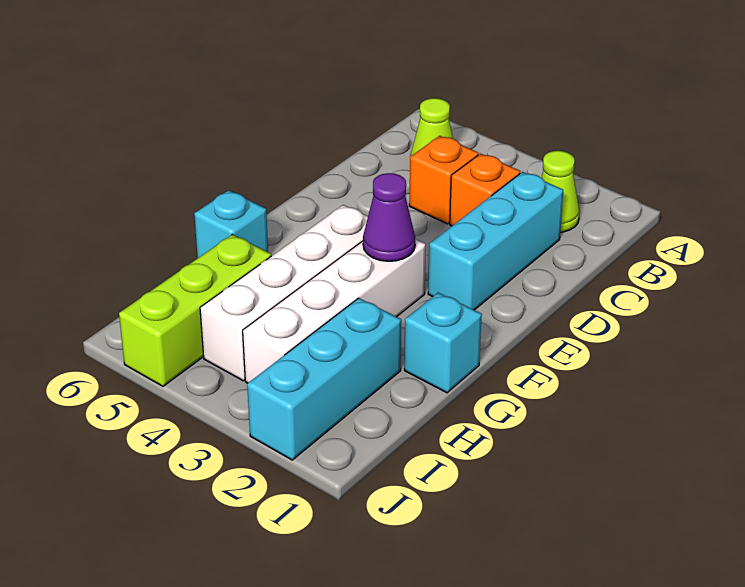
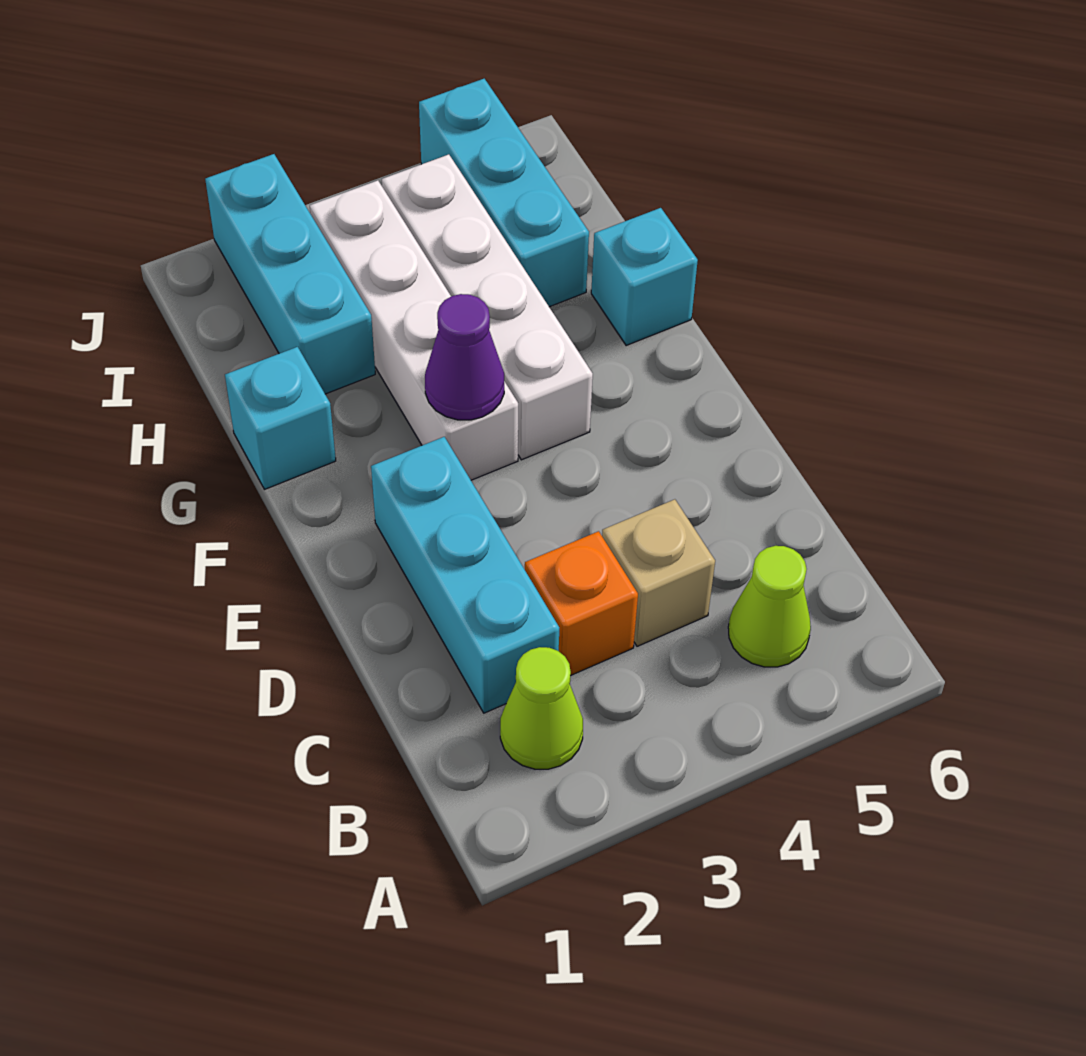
orange 1x1 brick [409,136,479,224] -> tan 1x1 brick [602,499,715,646]
lime 1x3 brick [119,234,271,386] -> cyan 1x3 brick [419,79,589,307]

